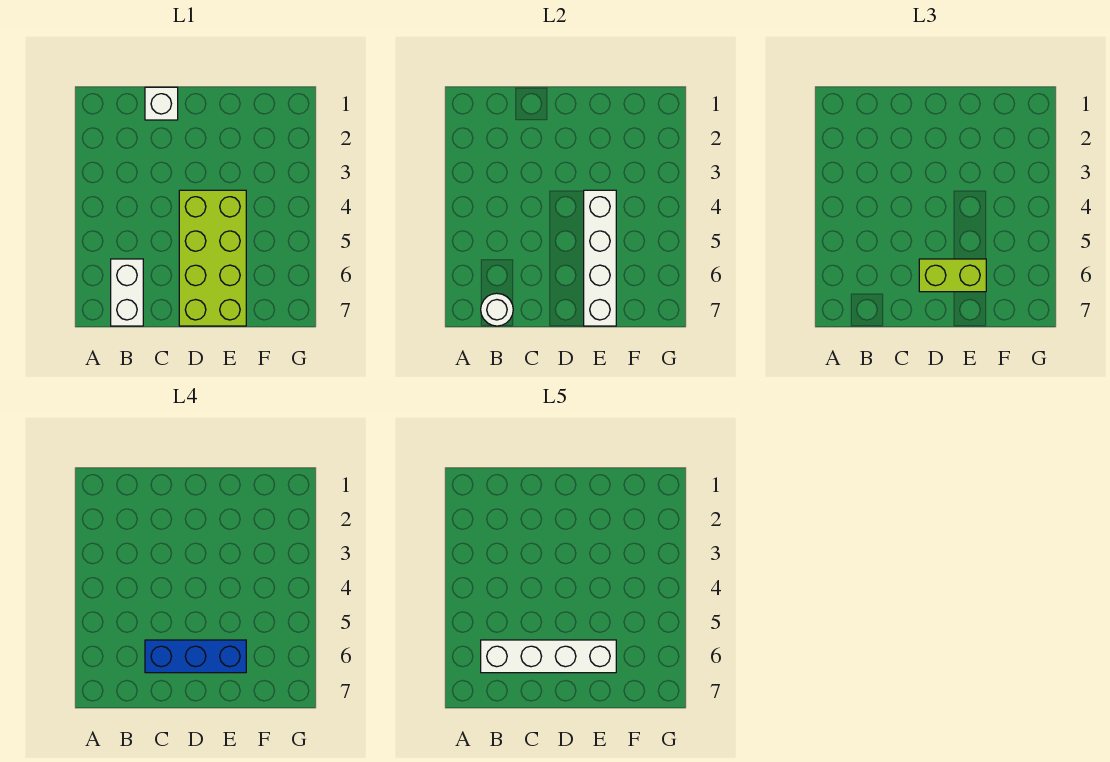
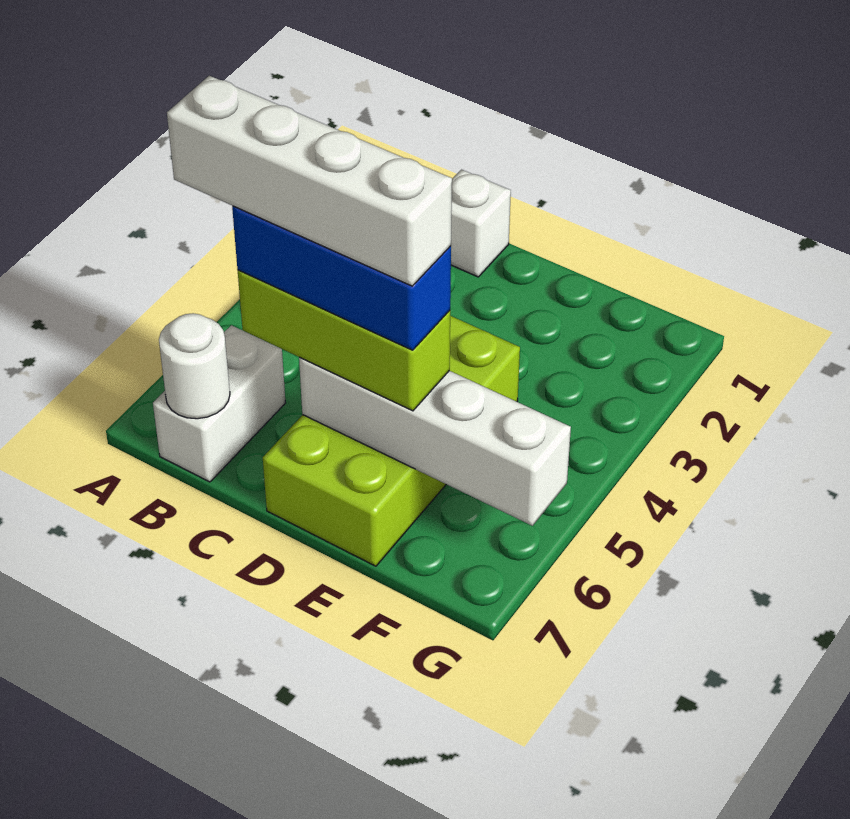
lime 1x2 brick [919,259,986,292] -> lime 1x3 brick [238,270,450,411]
white 1x4 brick [584,190,616,326] -> white 1x4 brick turned to [299,357,571,526]

